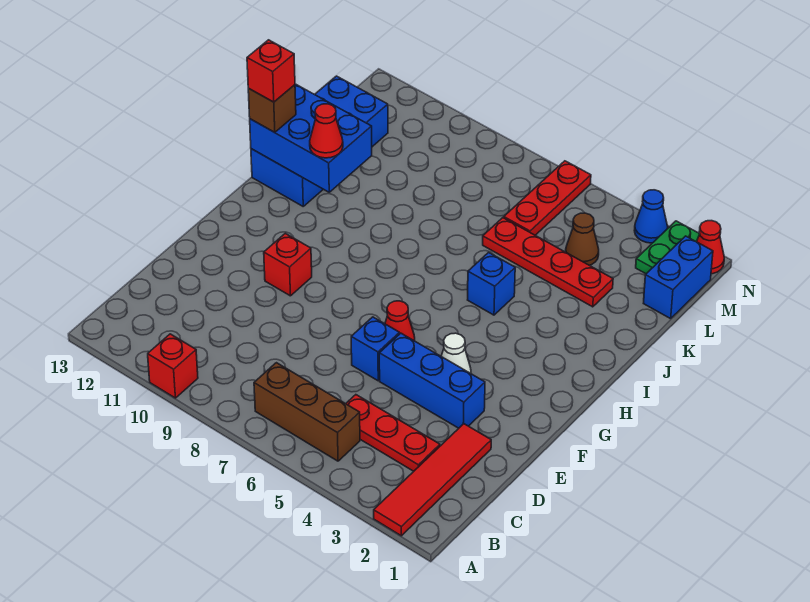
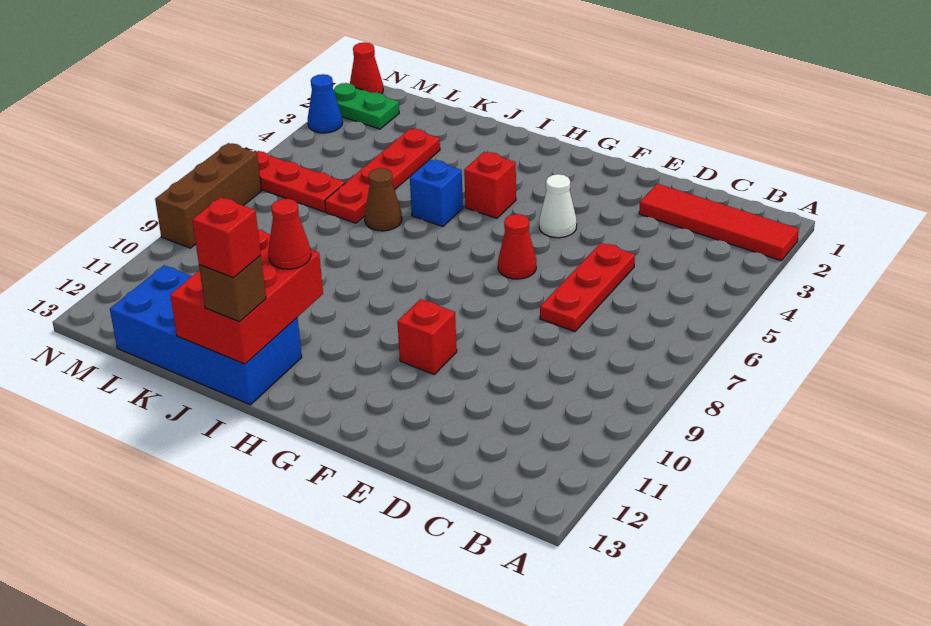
red 1x1 brick [148,334,198,398] -> red 1x1 brick moved to [464,152,516,218]
brown 1x3 brick [254,363,360,461] -> brown 1x3 brick moved to [155,143,262,248]
red 1x3 plate [346,395,440,471] -> red 1x3 plate moved to [540,243,635,332]
blue 1x3 brick [379,333,485,428] -> none
blue 1x1 brick [351,317,399,381] -> none
blue 2x3 brick [250,84,372,192] -> red 2x3 brick [170,229,323,364]
blue 1x2 brick [643,236,713,319] -> none
brown 1x1 cone [566,213,599,265] -> brown 1x1 cone moved to [364,168,402,231]

